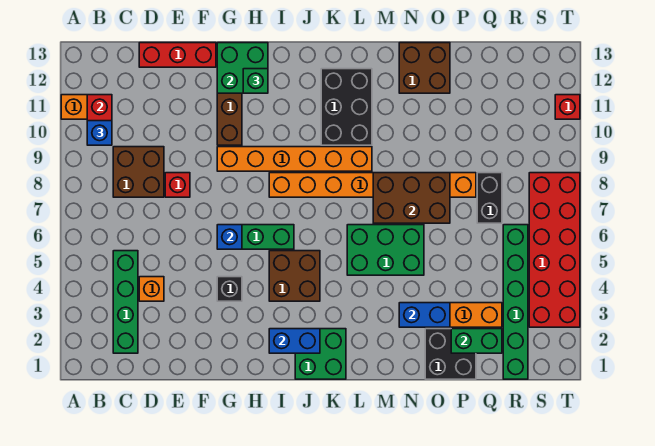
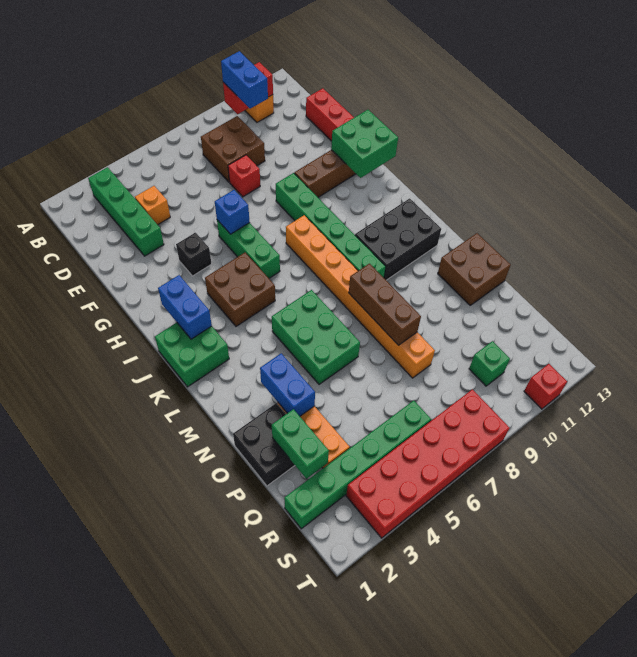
blue 1x1 brick [87,121,112,145] -> blue 1x2 brick [221,51,268,109]
green 1x4 brick [113,251,138,353] -> green 1x4 brick turned to [88,167,164,256]
orange 1x6 brick [217,147,372,171] -> green 1x6 brick [276,173,386,278]
green 1x1 brick [243,69,268,93] -> green 1x1 brick moved to [469,341,510,386]
brown 2x3 brick [373,173,450,223] -> brown 1x3 brick [349,264,421,345]
black 1x2 brick [477,173,502,223] -> none

